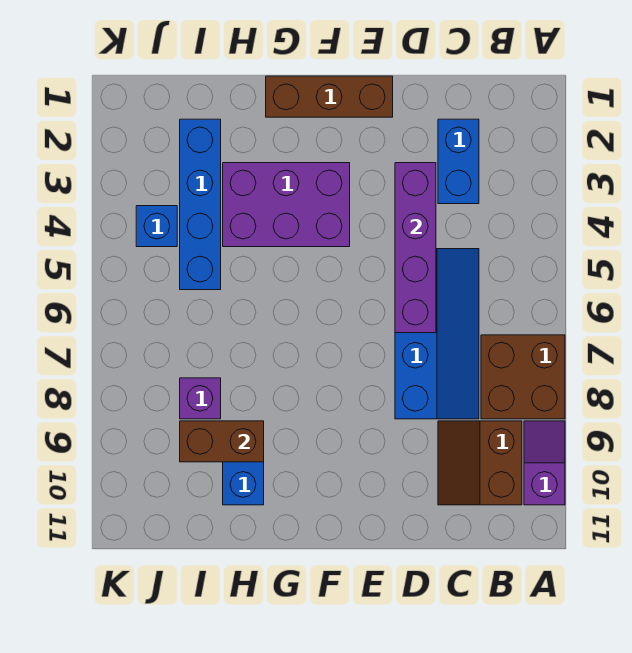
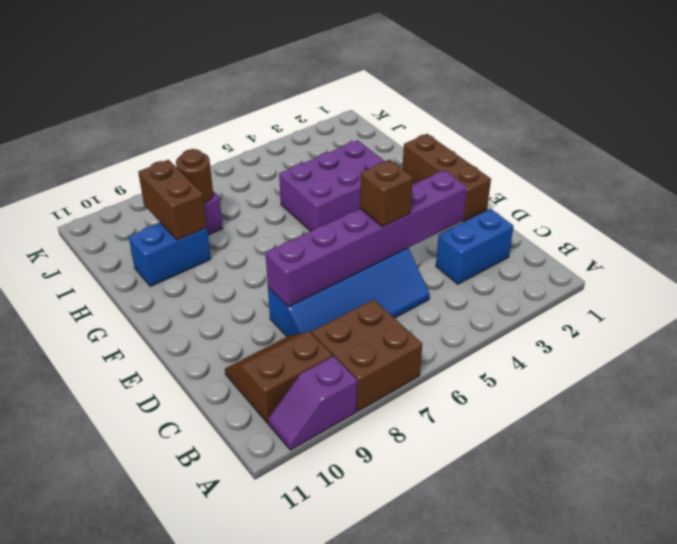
purple 1x2 slope [524,421,565,505] -> purple 1x2 slope turned to [268,356,357,450]
purple 1x4 brick [395,163,436,333] -> purple 1x6 brick [265,170,467,307]
none -> brown 1x1 brick [360,160,413,227]
purple 2x3 brick [223,163,350,247] -> purple 2x3 brick turned to [279,140,384,231]
blue 1x4 brick [180,119,221,290] -> none
none -> brown 1x1 round brick [176,149,213,203]
blue 1x1 brick [136,206,177,247] -> none

